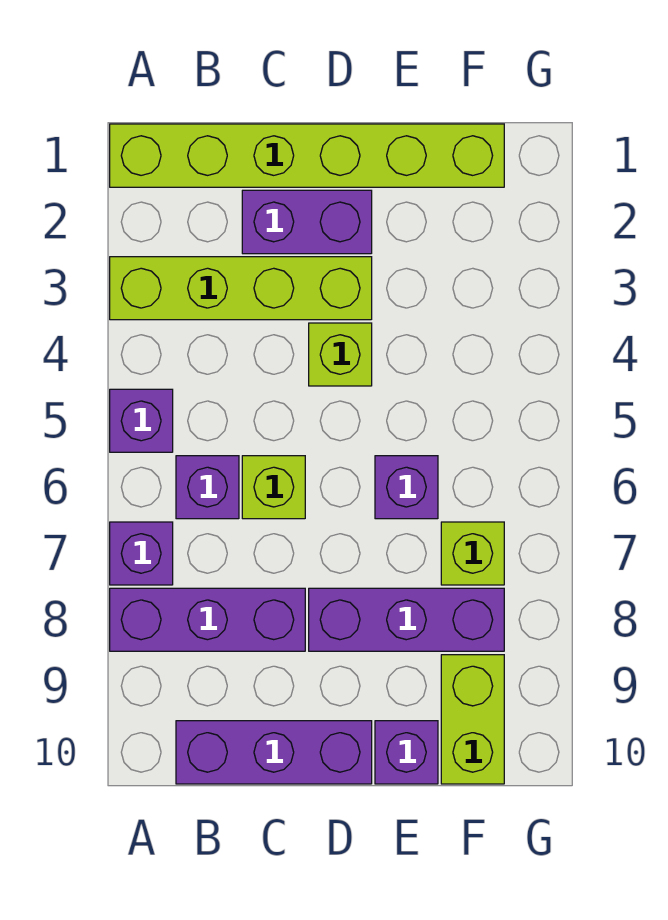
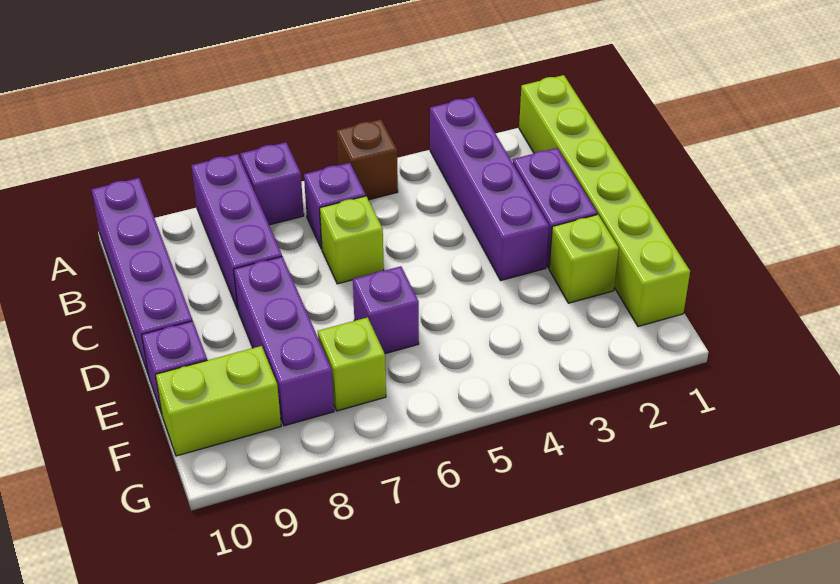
lime 1x4 brick [110,257,372,320] -> purple 1x4 brick [430,97,549,280]
purple 1x1 brick [110,389,173,452] -> brown 1x1 brick [337,119,398,200]
purple 1x3 brick [176,721,372,784] -> purple 1x4 brick [92,178,192,373]
lime 1x1 brick [309,323,372,386] -> lime 1x1 brick moved to [549,215,619,303]

